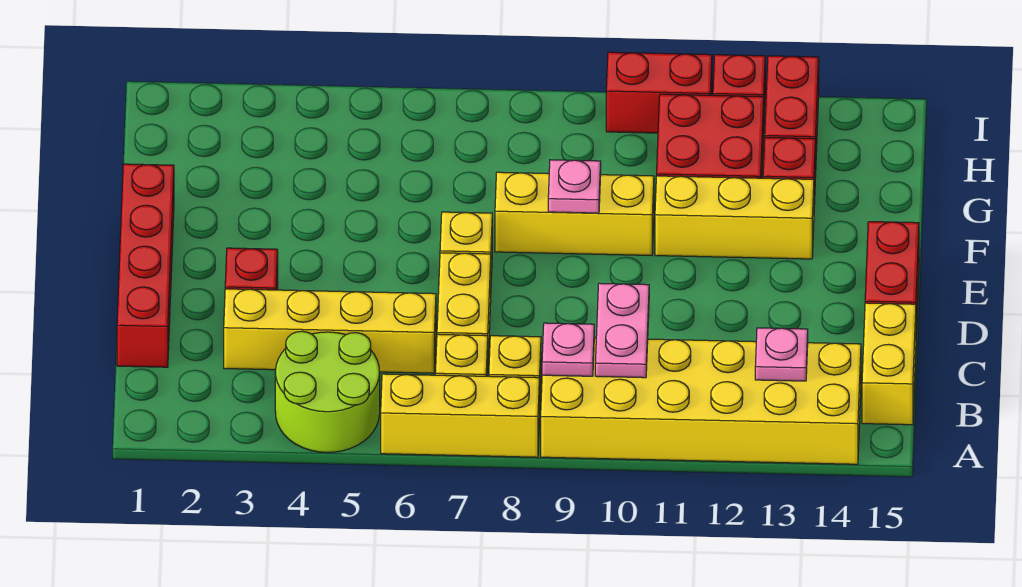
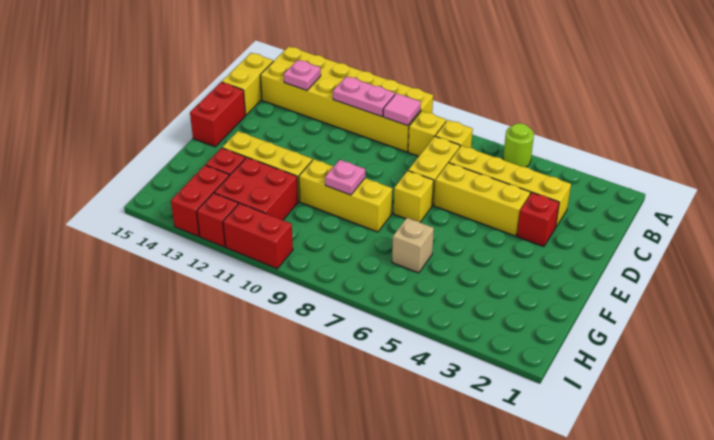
lime 2x2 round brick [275,331,380,452] -> lime 1x1 round brick [503,123,534,167]
yellow 1x3 brick [381,374,540,457] -> yellow 1x3 brick moved to [434,163,530,236]
pink 1x1 plate [542,323,594,376] -> pink 1x1 tile [383,93,421,126]
pink 1x2 plate [595,283,649,378] -> pink 1x2 plate turned to [333,76,395,117]
red 1x4 brick [117,164,174,367] -> none
none -> tan 1x1 brick [392,218,434,273]

